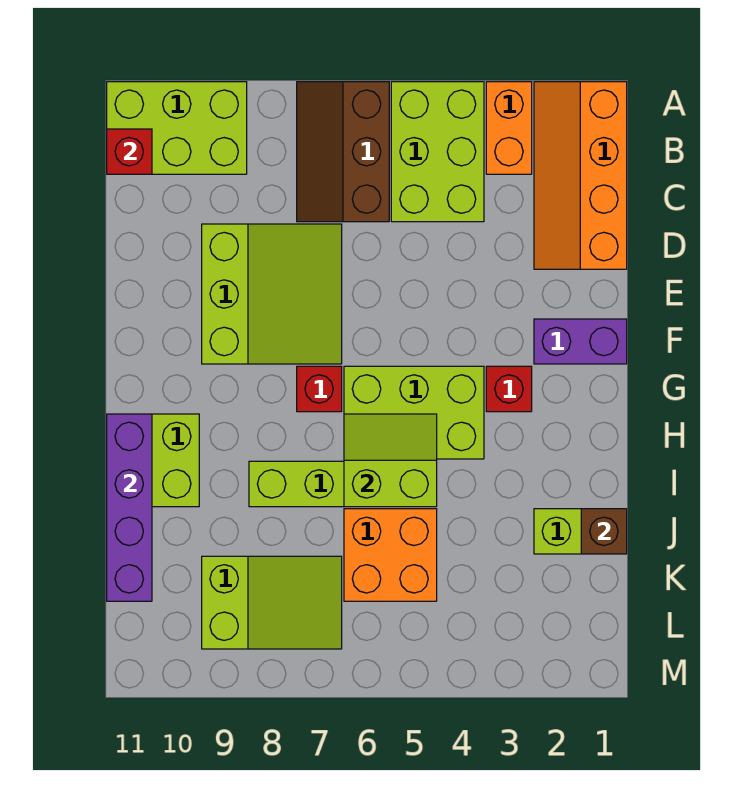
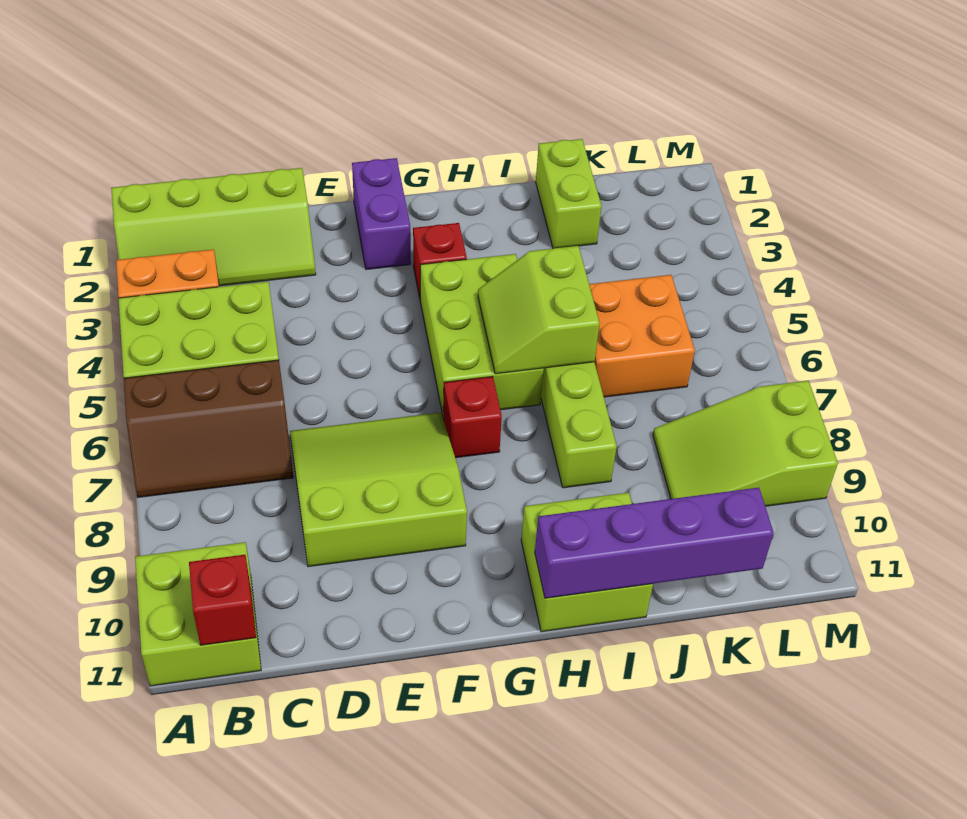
orange 2x4 slope [534,82,627,269] -> lime 2x4 slope [111,168,316,286]
lime 2x3 brick [107,82,247,174] -> lime 2x2 brick [135,542,261,686]
brown 1x1 brick [581,509,627,554] -> none
lime 2x3 slope [202,556,342,649] -> lime 2x3 slope turned to [653,381,838,506]

